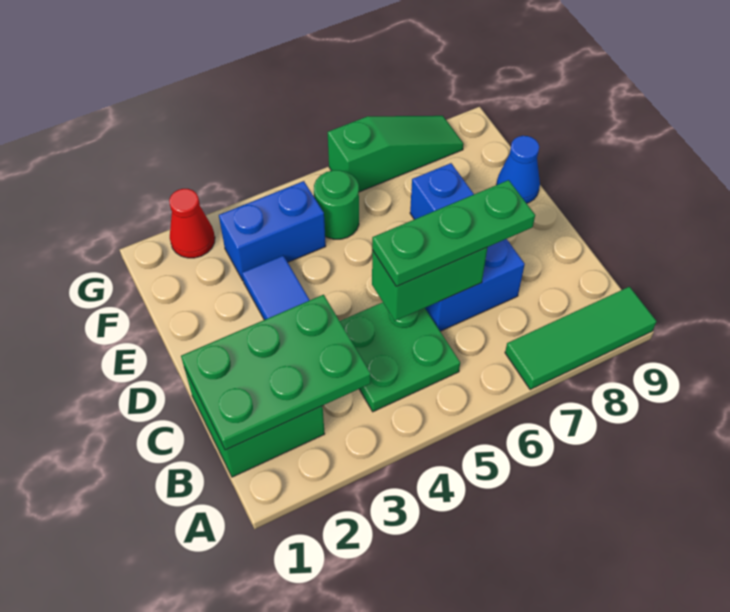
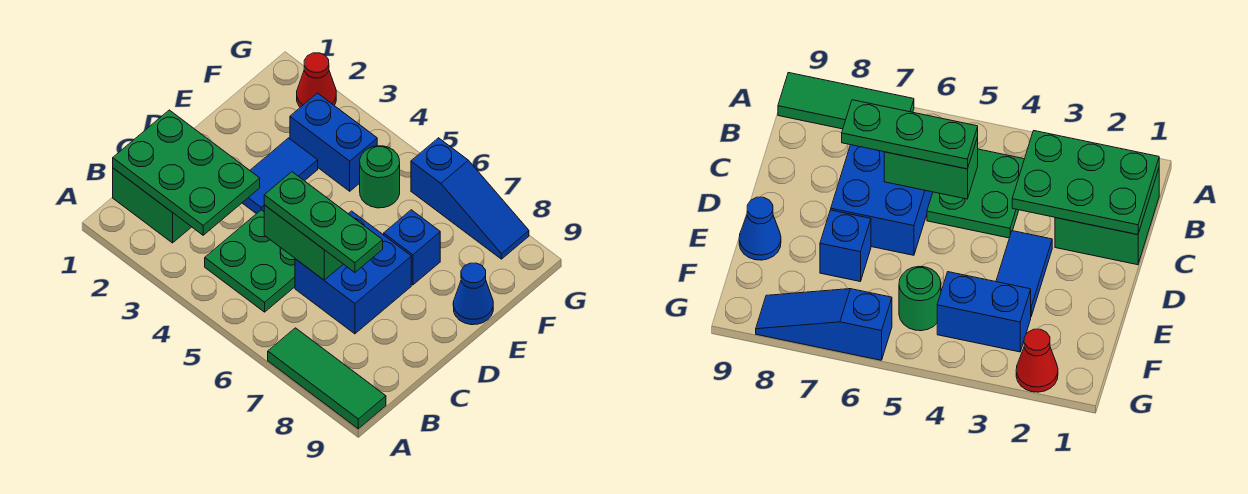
green 1x3 slope [328,116,464,192] -> blue 1x3 slope [411,138,529,259]

